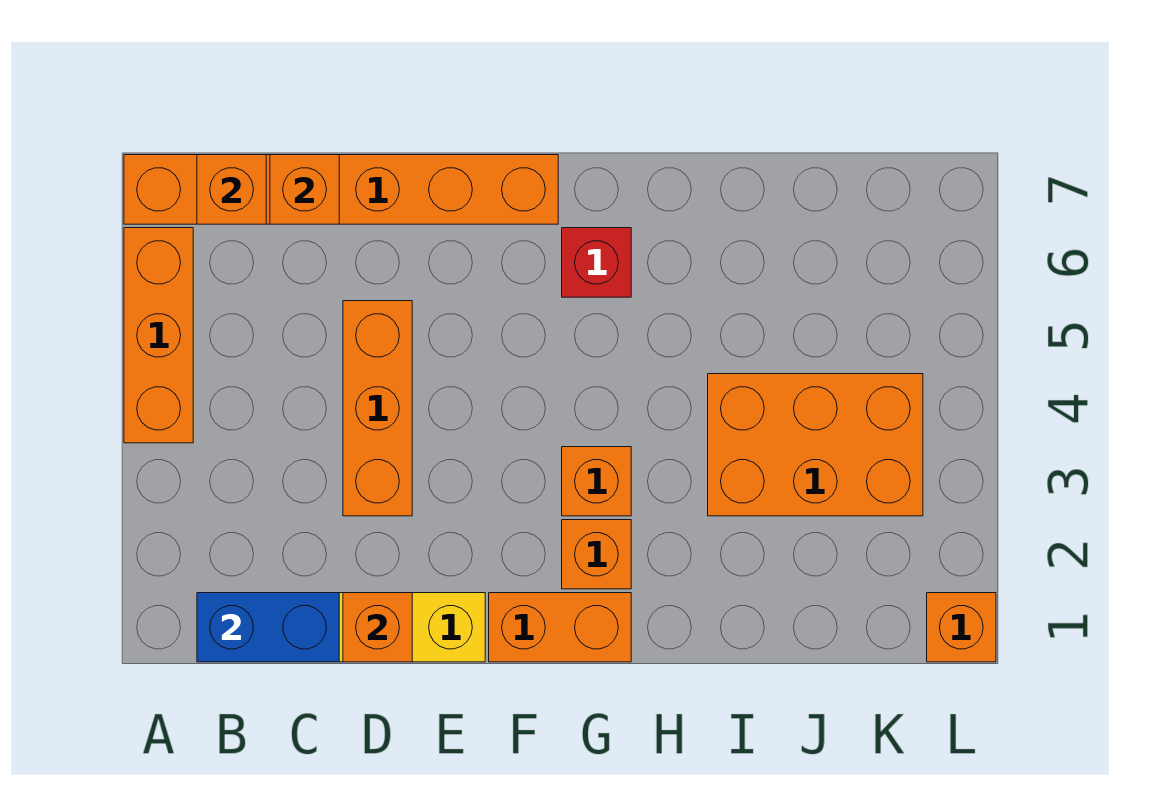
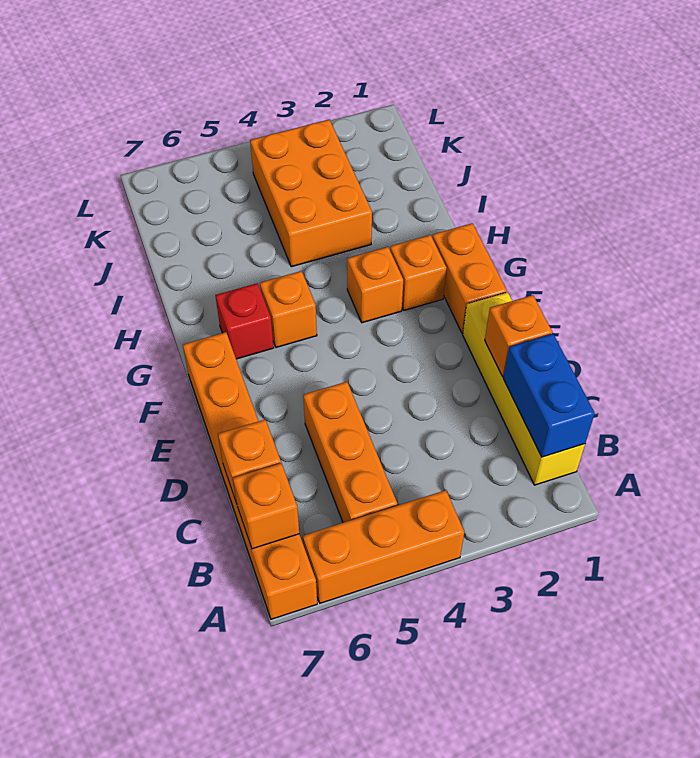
orange 1x3 brick [343,301,412,516] -> orange 1x3 brick turned to [303,382,397,523]
orange 1x1 brick [927,593,996,662] -> orange 1x1 brick moved to [260,271,317,347]

